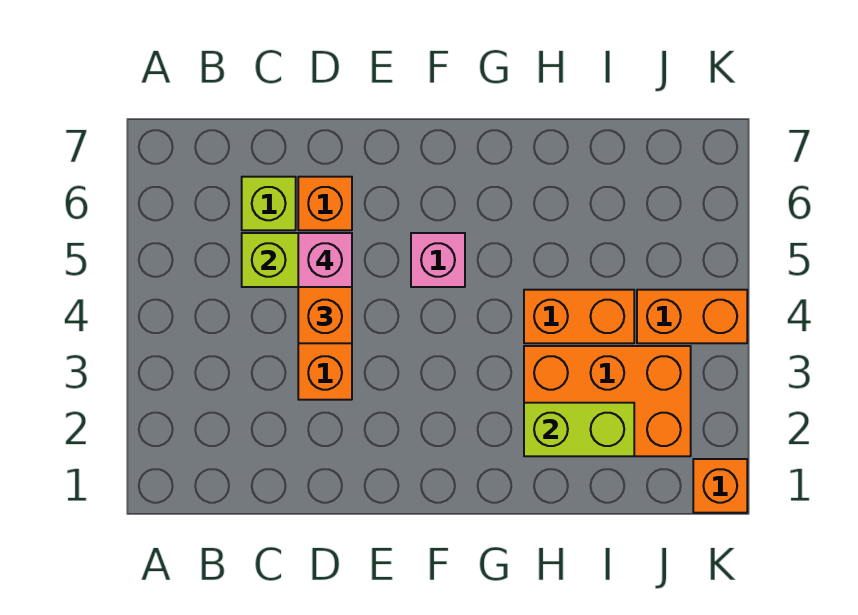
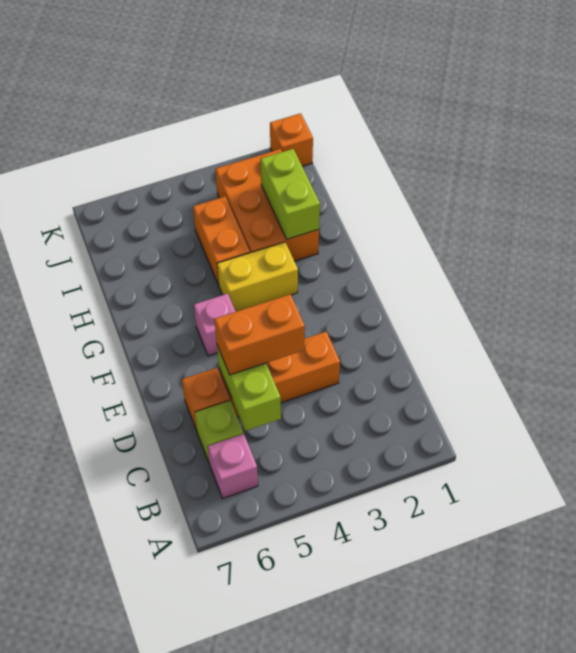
pink 1x1 brick [298,233,352,287] -> pink 1x1 brick moved to [208,434,258,498]
none -> yellow 1x2 brick [217,242,298,312]
orange 1x2 brick [637,290,747,343] -> none

